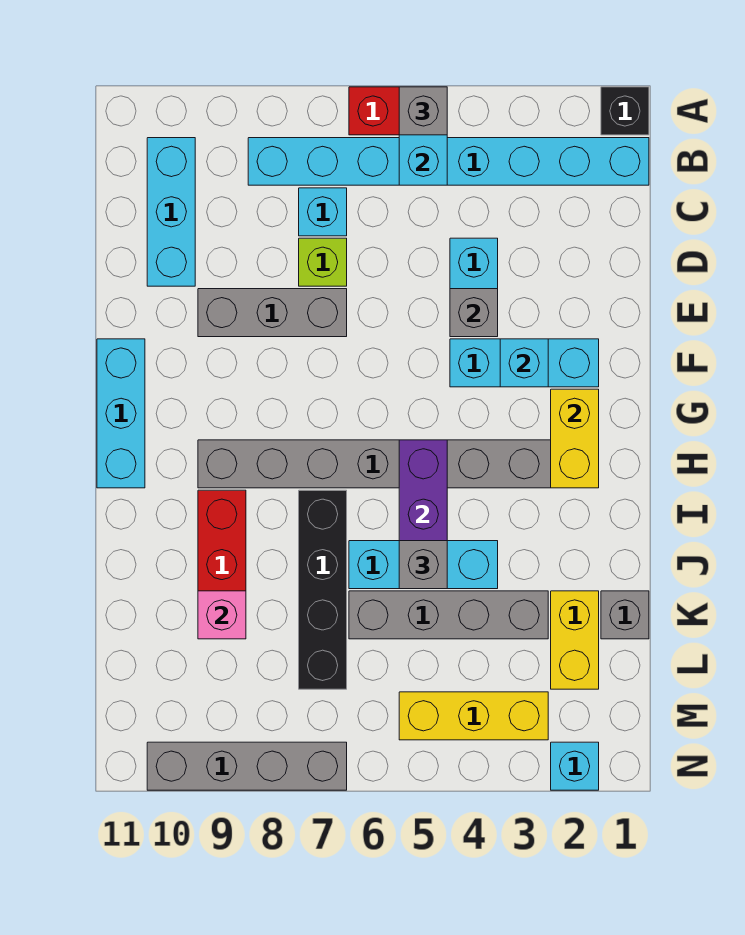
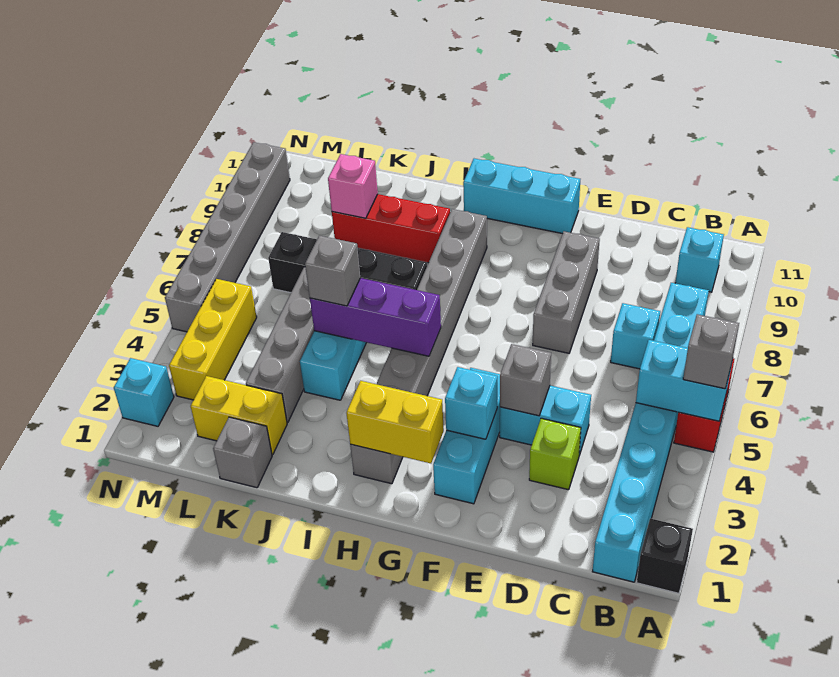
cyan 1x3 brick [147,138,195,286] -> cyan 1x1 brick [676,227,724,292]
lime 1x1 brick [299,238,347,286] -> lime 1x1 brick moved to [529,418,581,490]
grey 1x4 brick [147,742,347,790] -> grey 1x6 brick [165,142,290,332]

